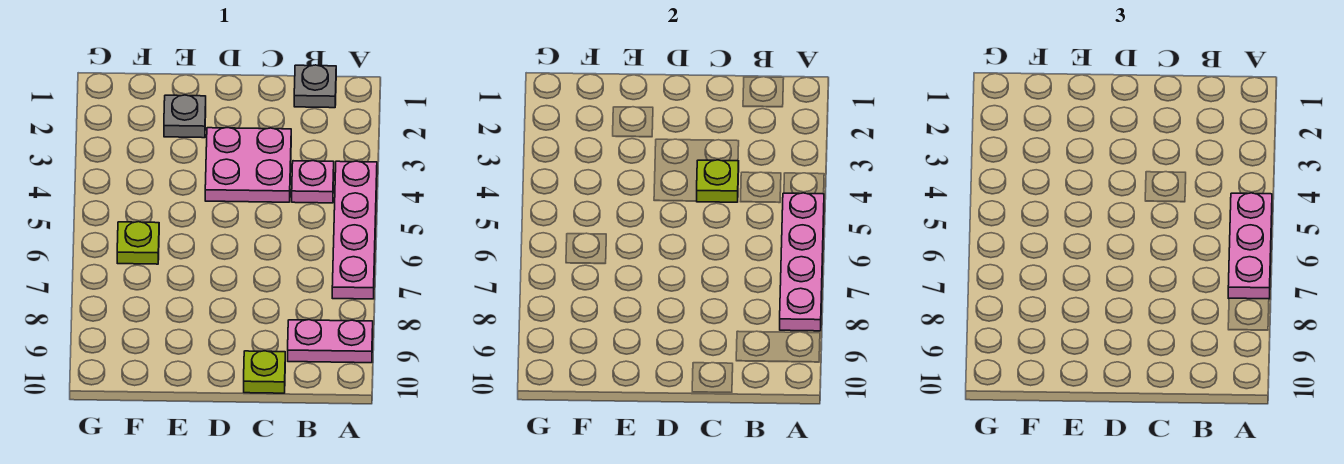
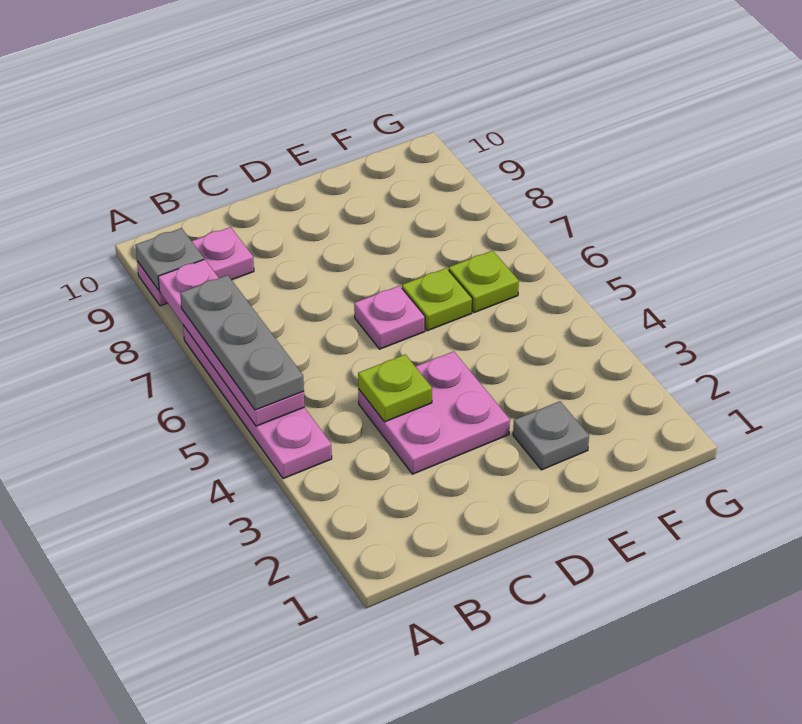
pink 1x3 plate [1228,193,1272,299] -> grey 1x3 plate [180,275,304,410]
grey 1x1 plate [294,65,336,108] -> grey 1x1 plate moved to [135,228,204,290]
pink 1x1 plate [292,161,334,203] -> pink 1x1 plate moved to [354,286,425,349]
lime 1x1 plate [244,351,285,393] -> lime 1x1 plate moved to [402,268,472,331]

